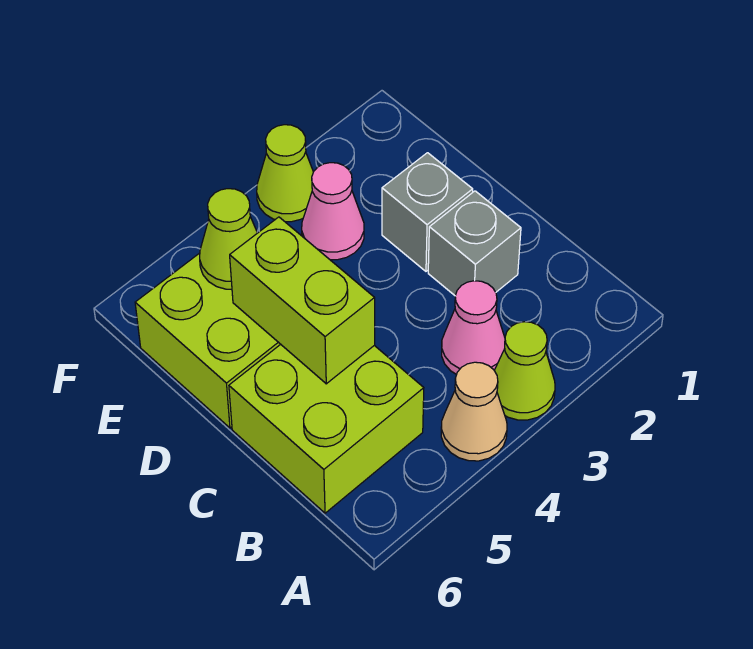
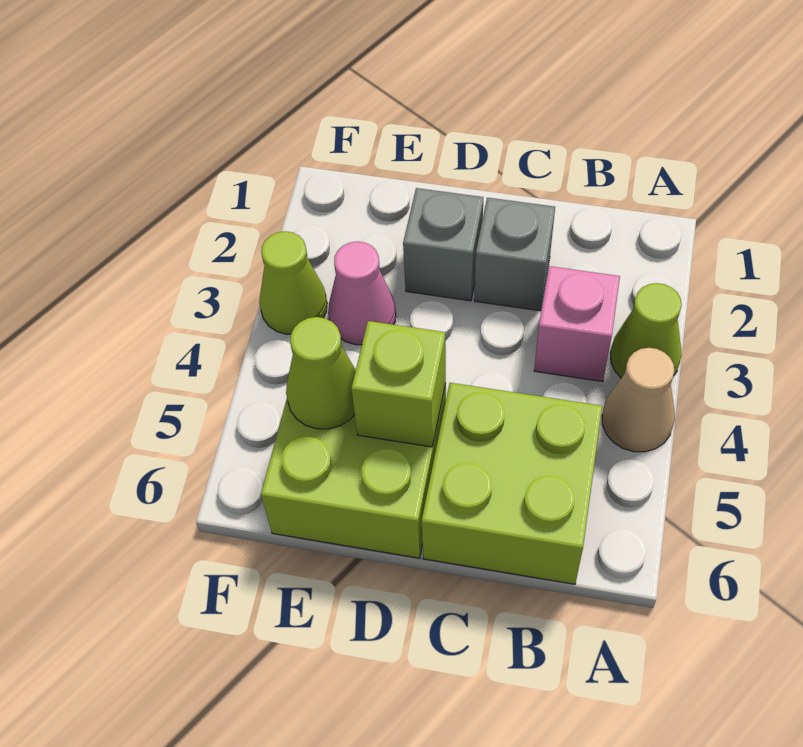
pink 1x1 cone [442,281,505,375] -> pink 1x1 brick [534,266,620,382]
lime 1x2 brick [230,217,375,384] -> lime 1x1 brick [351,321,446,447]

